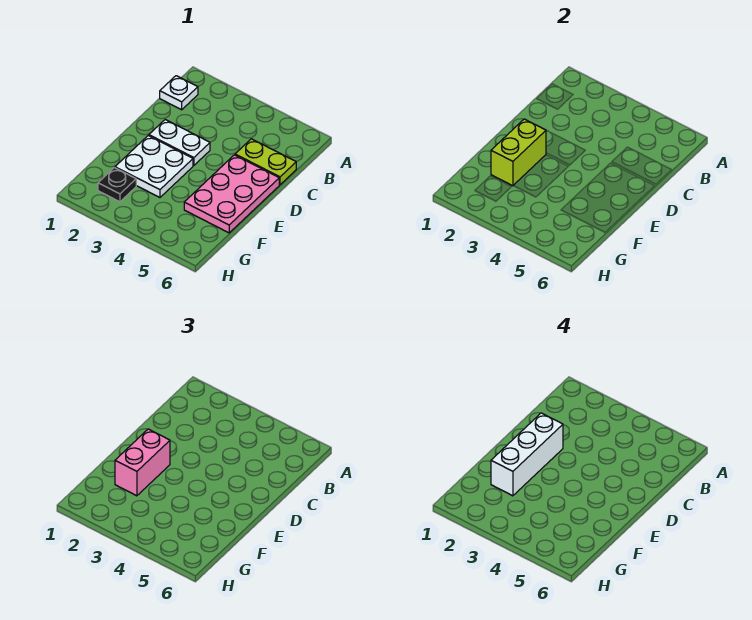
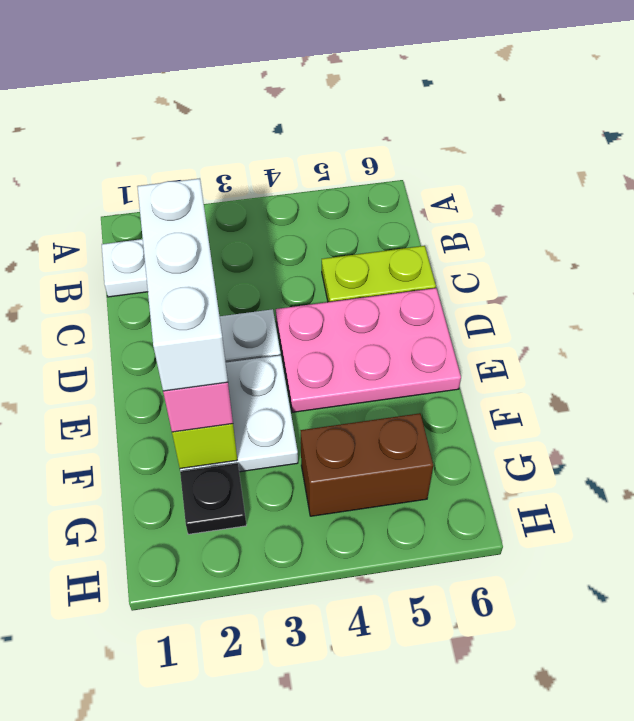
pink 2x3 plate [184,155,279,233] -> pink 2x3 plate turned to [276,288,461,412]
none -> brown 1x2 brick [300,413,433,516]

